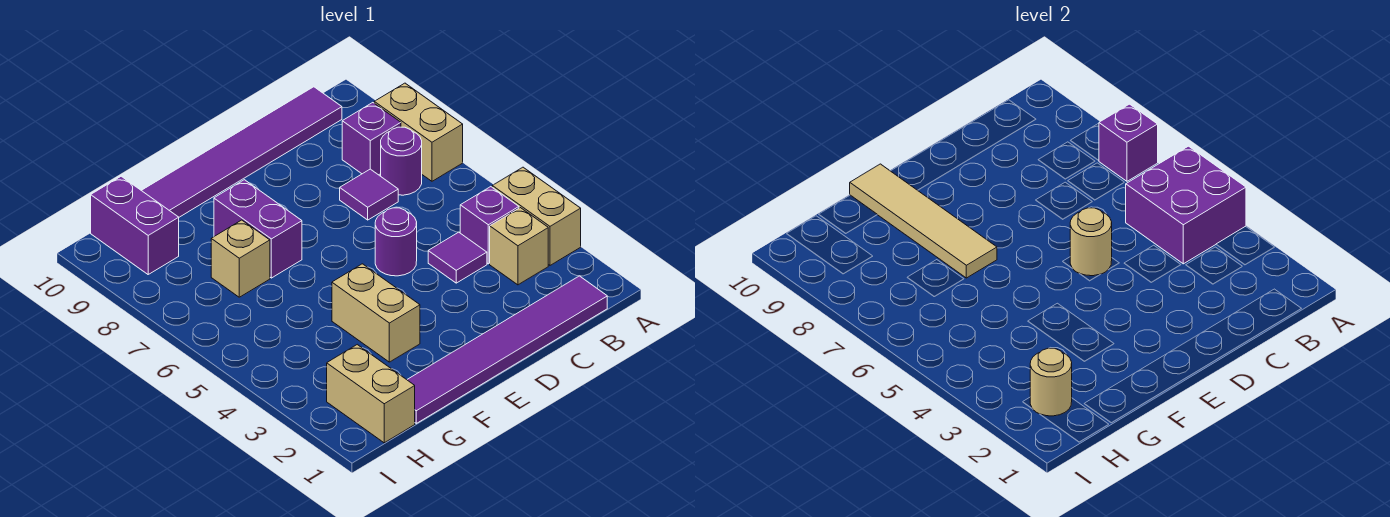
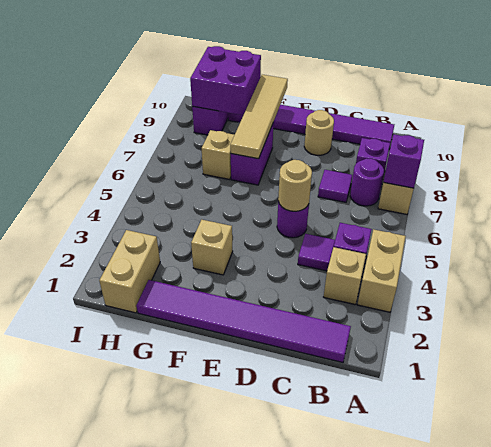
purple 2x2 brick [1126,146,1246,264] -> purple 2x2 brick moved to [190,46,261,115]
tan 1x2 brick [332,264,420,362] -> tan 1x1 brick [191,220,233,275]
tan 1x1 round brick [1030,348,1072,416] -> tan 1x1 round brick moved to [304,110,334,155]

